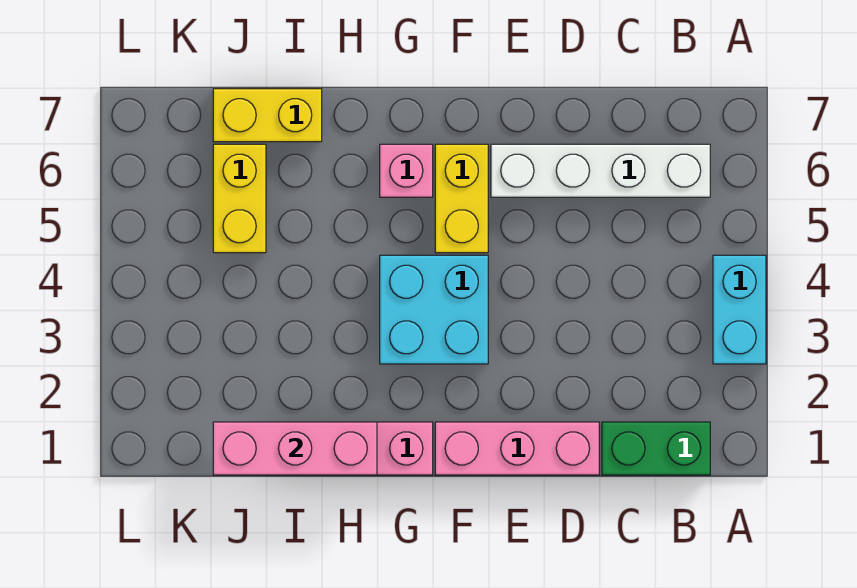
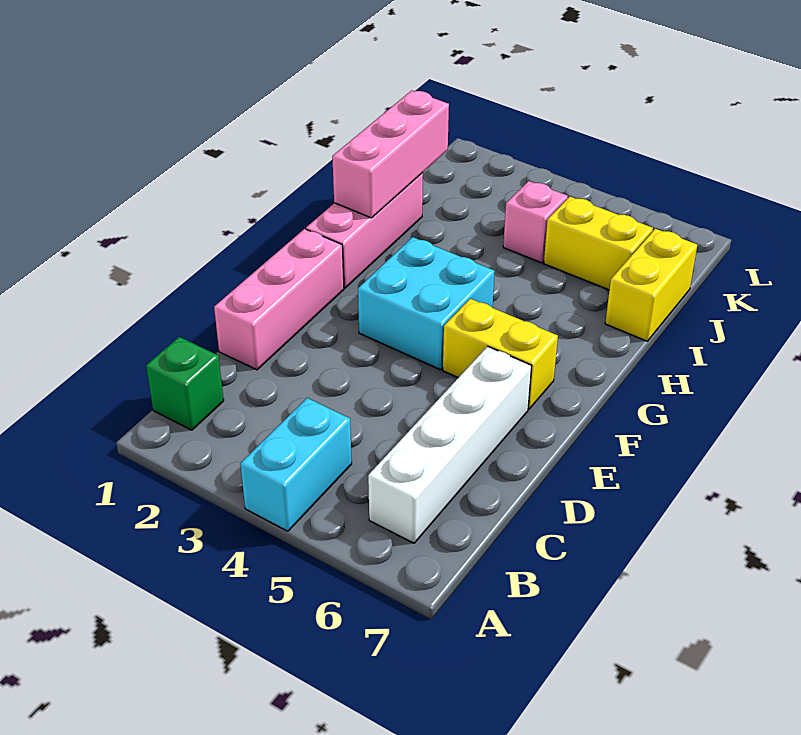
cyan 1x2 brick [713,255,766,364] -> cyan 1x2 brick turned to [240,398,352,531]
green 1x2 brick [602,422,710,475] -> green 1x1 brick [146,337,224,430]
pink 1x1 brick [380,144,433,197] -> pink 1x1 brick moved to [503,181,568,263]

